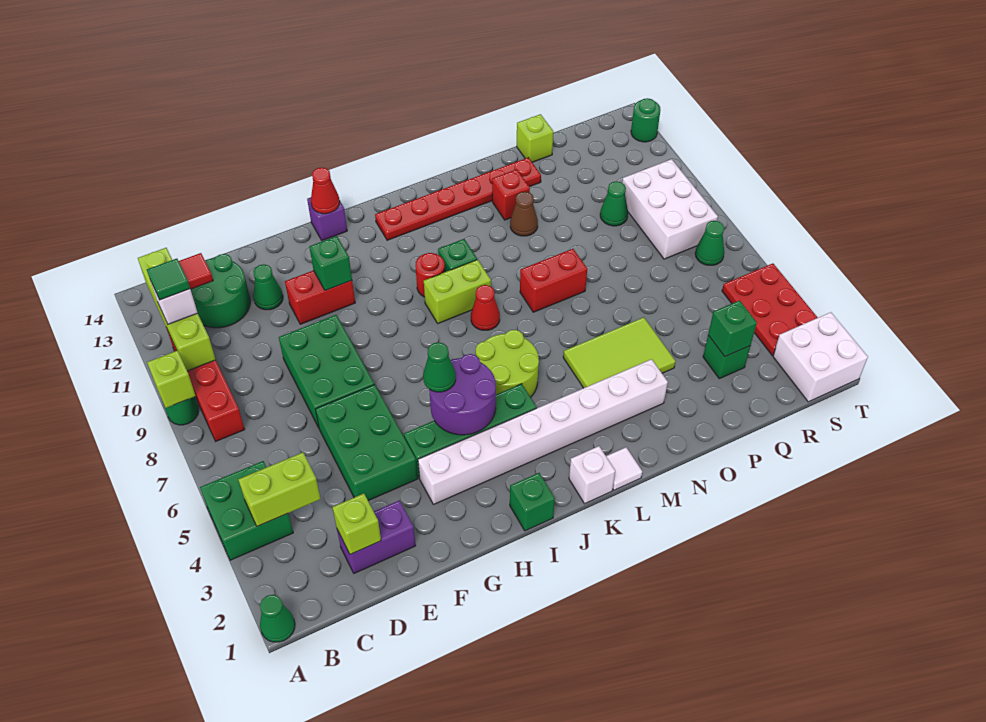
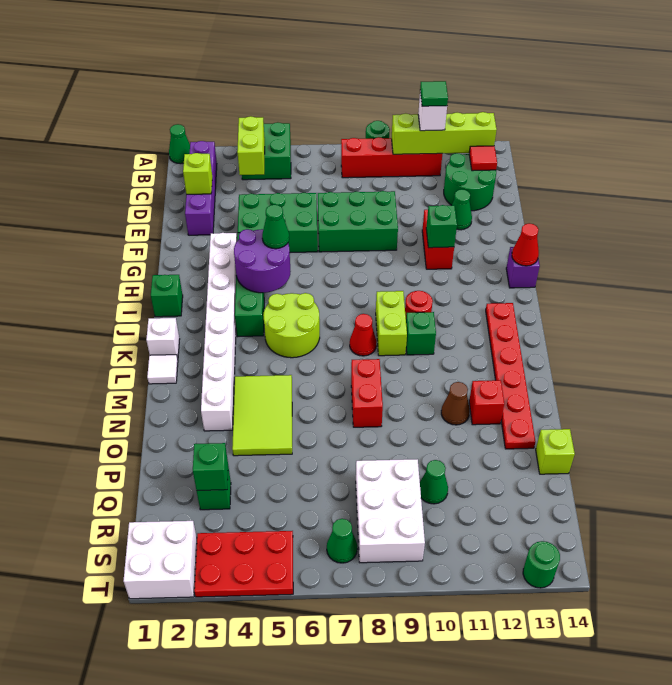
lime 1x1 brick [147,351,196,408] -> none
purple 1x2 brick [337,500,416,573] -> purple 1x4 brick [185,141,217,235]
white 2x3 brick [622,159,718,259] -> white 2x3 brick turned to [356,459,425,563]

